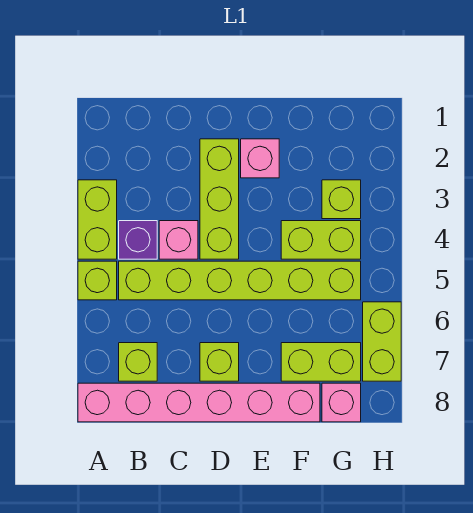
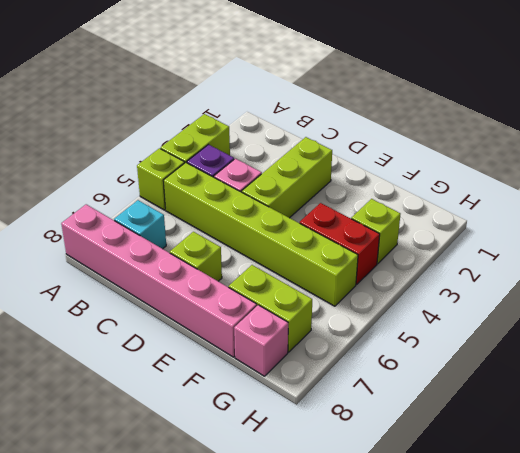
lime 1x1 brick [119,343,157,381] -> cyan 1x1 brick [114,200,166,249]
pink 1x1 brick [241,139,279,178] -> none
lime 1x2 brick [281,221,361,259] -> red 1x2 brick [300,203,380,285]
lime 1x2 brick [363,302,401,381] -> none

